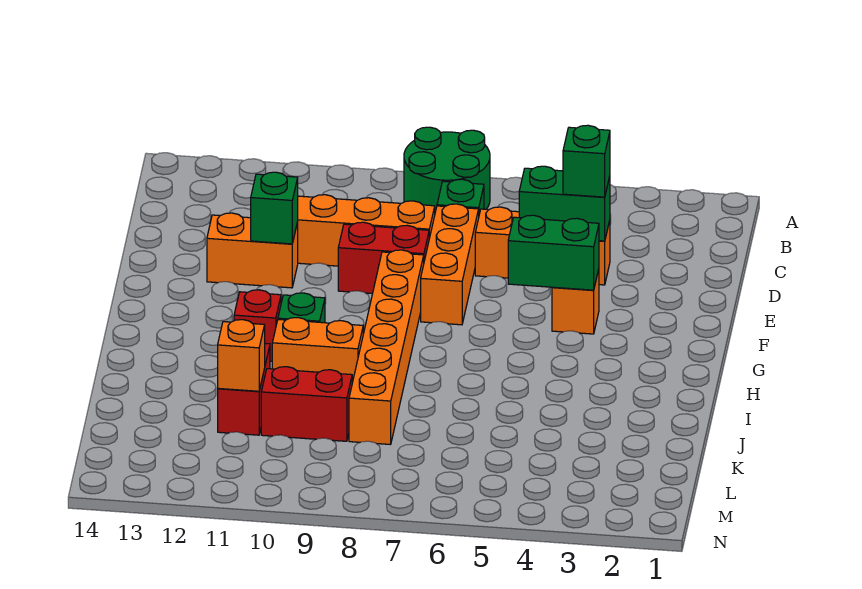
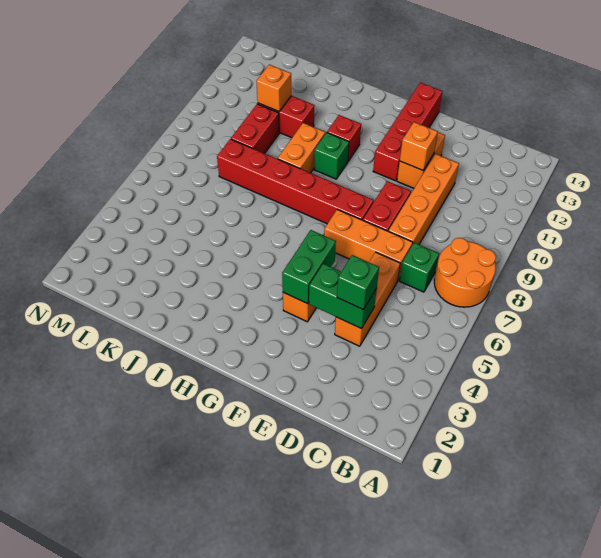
green 2x2 round brick [404,127,490,212] -> orange 2x2 round brick [434,238,496,307]
green 1x2 brick [519,166,610,241] -> green 1x2 brick turned to [309,264,377,329]
green 1x1 brick [251,172,298,244] -> orange 1x1 brick [400,122,438,170]
orange 1x6 brick [349,250,424,445] -> red 1x6 brick [217,139,374,224]
none -> red 1x4 brick [373,83,442,181]

